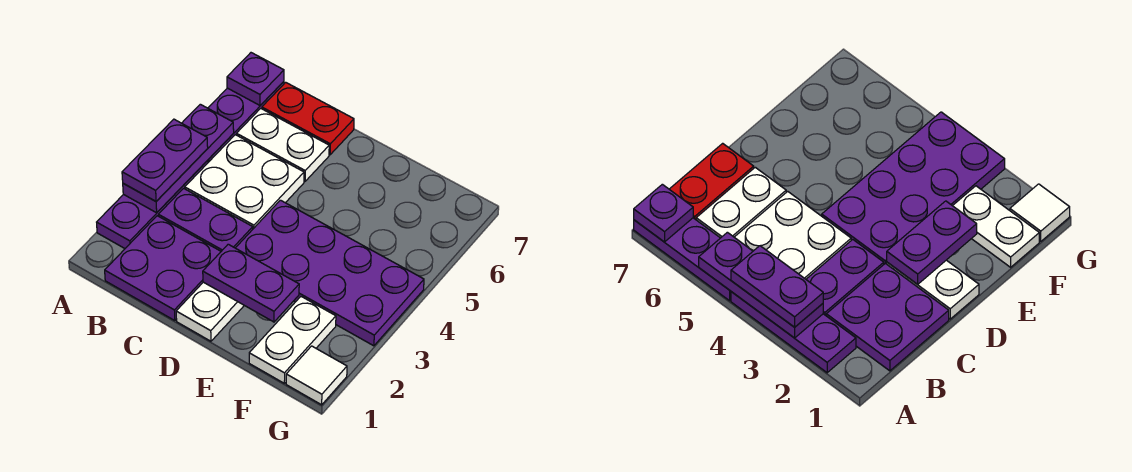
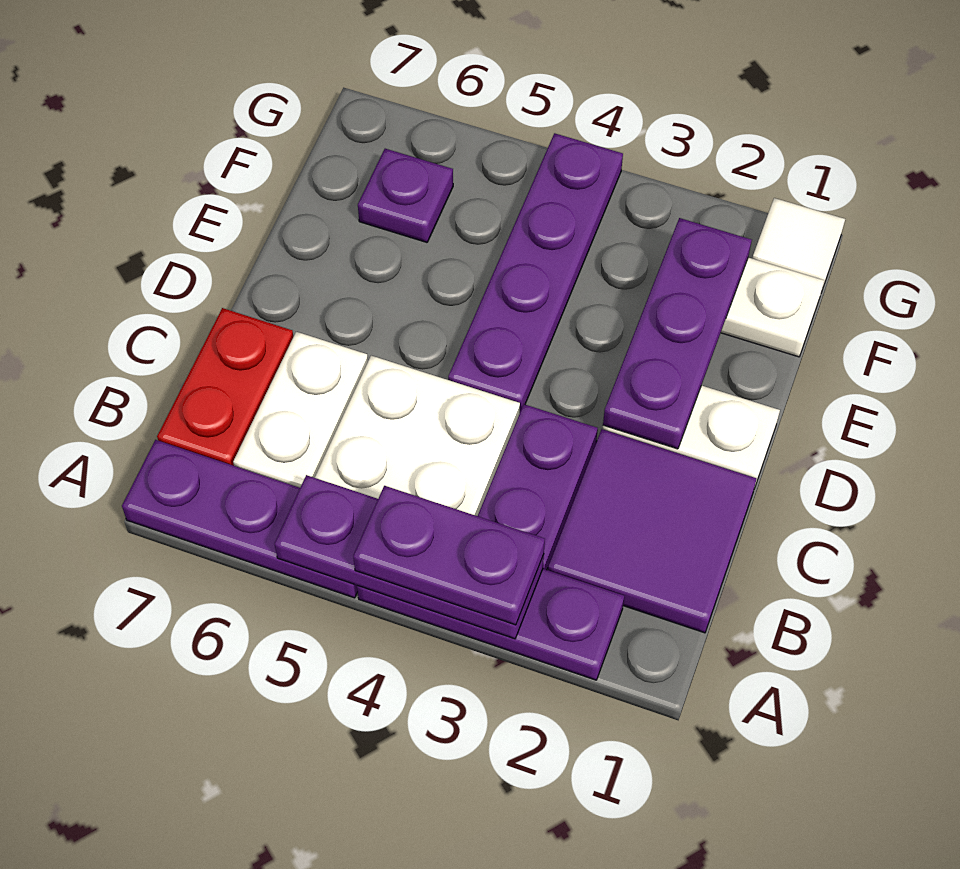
purple 1x1 plate [227,53,284,105] -> purple 1x1 plate moved to [358,149,453,242]
purple 2x2 plate [105,216,221,321] -> purple 2x2 tile [548,429,757,633]
purple 1x2 plate [203,244,299,322] -> purple 1x3 plate [603,218,752,449]
purple 2x4 plate [236,200,424,346] -> purple 1x4 plate [448,133,623,412]

